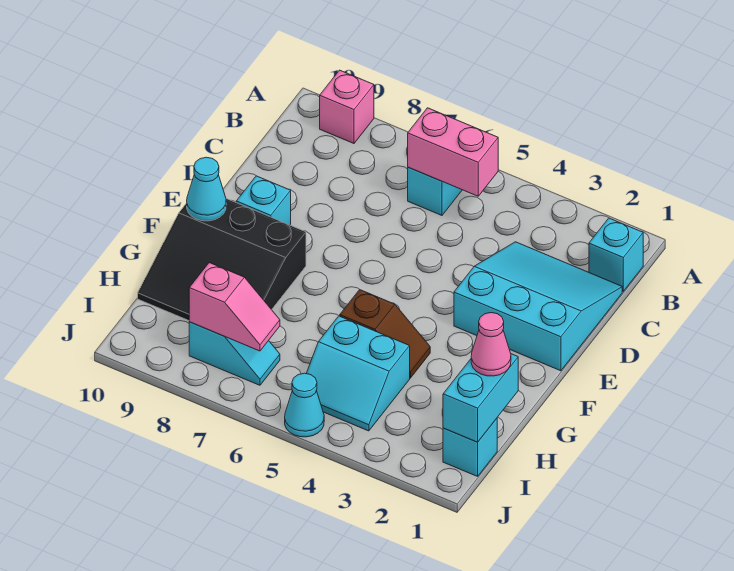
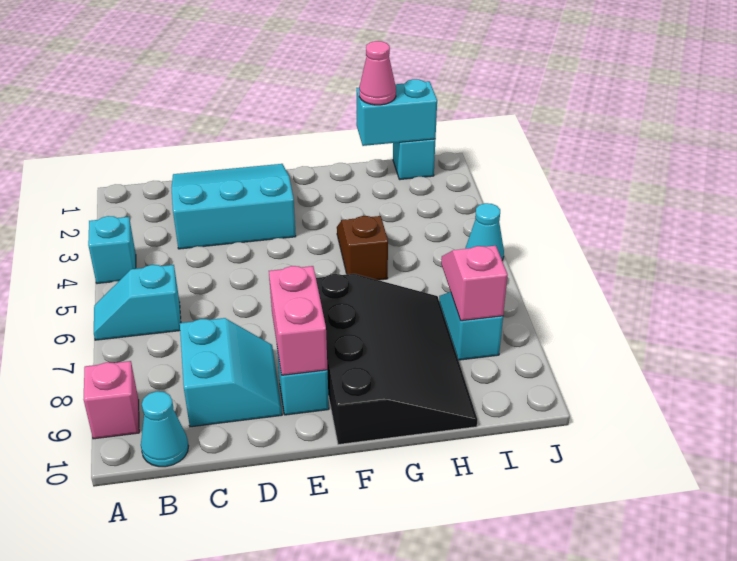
cyan 1x1 brick [589,218,643,291] -> cyan 1x1 brick moved to [88,216,136,284]
pink 1x2 brick [408,108,498,196] -> pink 1x2 brick moved to [269,266,327,375]
cyan 3x3 slope [454,242,622,371] -> cyan 3x3 slope turned to [172,164,296,249]
black 3x3 slope [138,199,306,320] -> black 3x4 slope [316,274,477,445]
cyan 1x1 cone [187,157,226,221] -> cyan 1x1 cone moved to [141,391,188,467]
cyan 2x2 slope [306,316,410,431] -> cyan 2x2 slope moved to [180,318,282,427]

